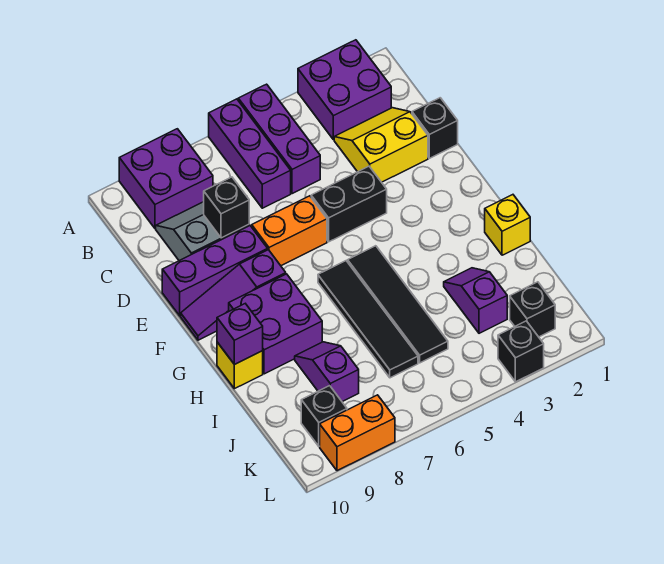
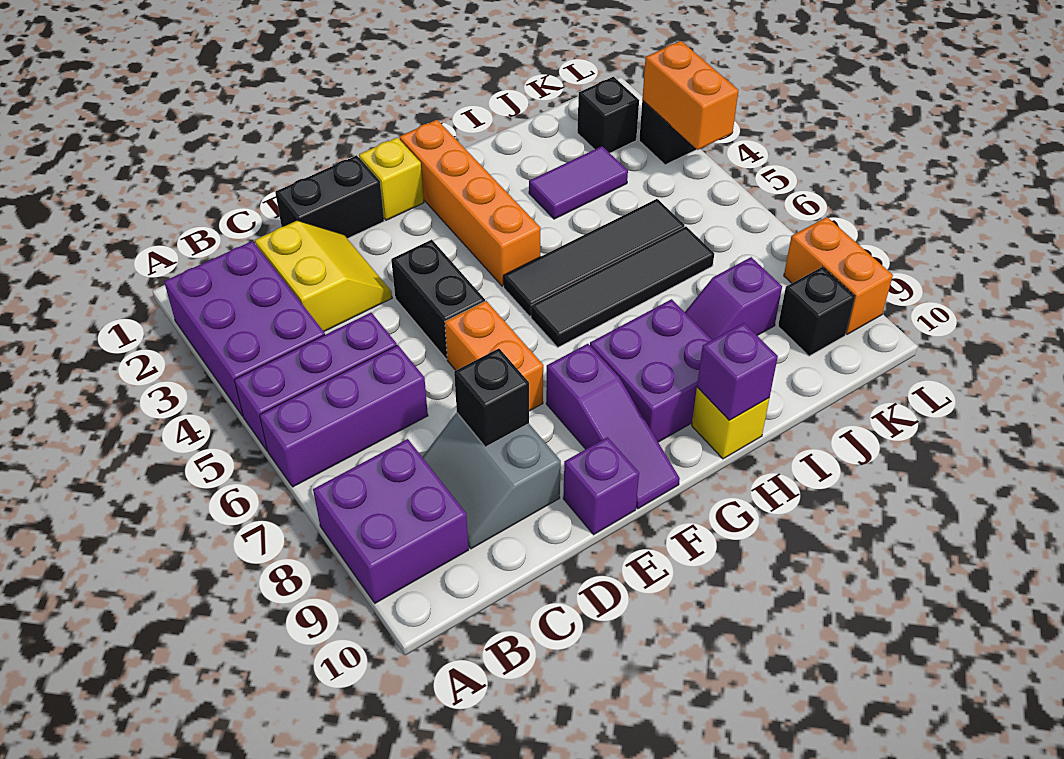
purple 2x2 brick [298,40,391,140] -> purple 2x3 brick [164,241,325,416]
yellow 2x2 slope [334,108,428,182] -> yellow 2x2 slope turned to [255,221,392,331]
black 1x1 brick [412,98,458,158] -> black 1x2 brick [275,155,384,239]
purple 1x3 brick [162,226,268,316] -> purple 1x1 brick [563,437,639,535]
none -> orange 1x4 brick [399,120,540,286]
yellow 1x1 brick [485,195,530,255] -> yellow 1x1 brick moved to [359,137,424,220]
purple 1x2 slope [444,268,507,333] -> purple 1x2 tile [529,146,628,219]
none -> orange 1x2 brick [642,41,738,150]

